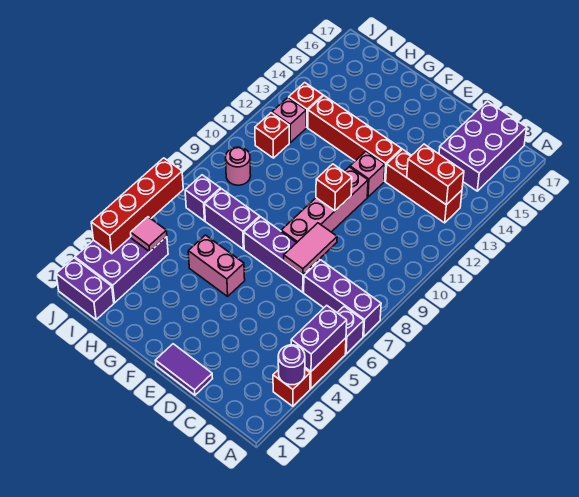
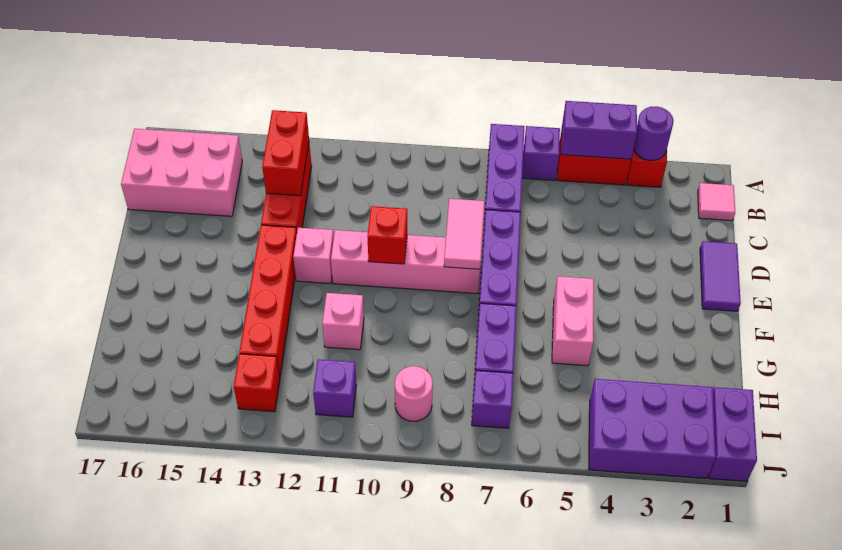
purple 2x3 brick [439,101,527,191] -> pink 2x3 brick [121,129,242,216]
pink 1x2 tile [284,223,337,275] -> pink 1x2 tile turned to [444,199,484,269]
pink 1x1 tile [131,217,167,252] -> pink 1x1 tile moved to [698,183,735,221]
red 1x1 brick [255,113,289,158] -> purple 1x1 brick [313,359,356,417]
pink 1x1 brick [272,98,306,143] -> pink 1x1 brick moved to [322,293,364,350]
red 1x4 brick [91,158,183,254] -> none

